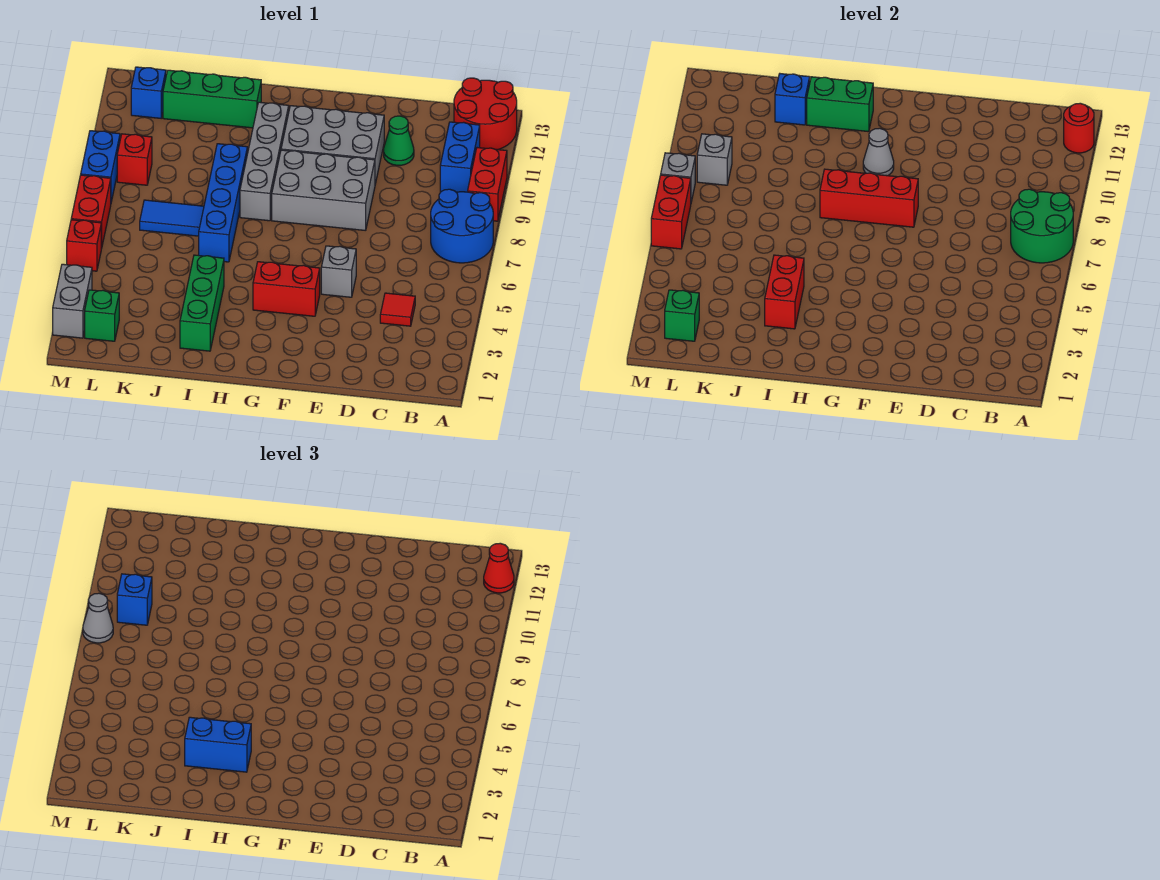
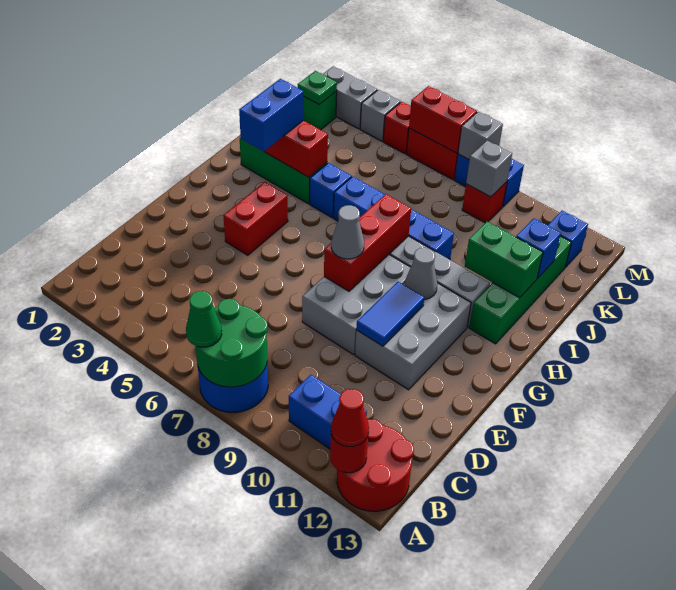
red 1x2 brick [468,148,507,221] -> none
red 1x1 tile [380,293,415,326] -> none
green 1x1 cone [384,116,414,165] -> green 1x1 cone moved to [186,291,222,347]
grey 1x1 brick [321,246,356,297] -> grey 1x1 brick moved to [360,90,401,141]
green 1x2 brick [807,77,873,132] -> green 1x2 brick turned to [465,222,543,298]
green 1x3 brick [163,70,261,128] -> green 1x4 brick [469,236,571,344]
blue 1x2 tile [140,200,204,236] -> blue 1x2 tile moved to [356,282,424,346]
green 1x1 brick [665,290,699,341] -> green 1x1 plate [298,71,337,104]
blue 1x1 brick [117,574,152,625] -> blue 1x1 brick moved to [310,163,352,218]
grey 1x1 cone [83,593,113,643] -> grey 1x1 cone moved to [331,205,364,259]

